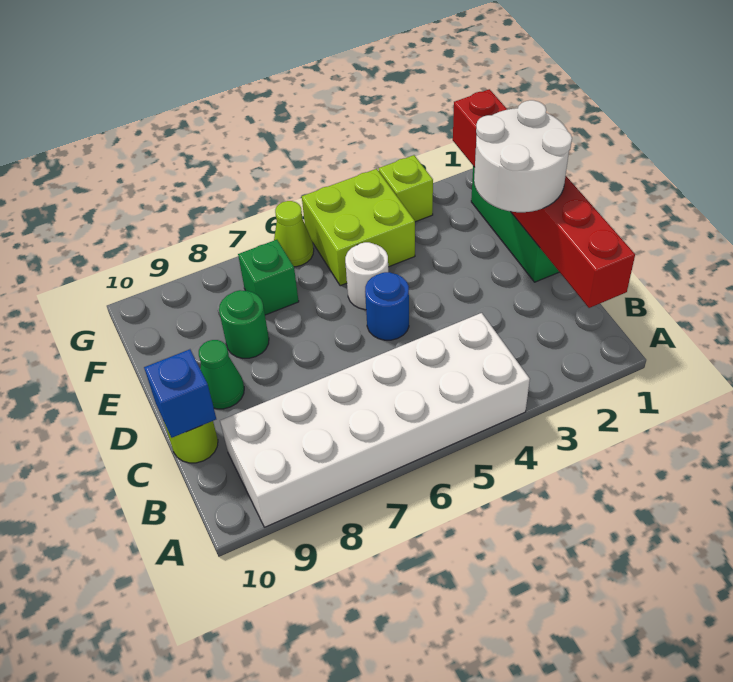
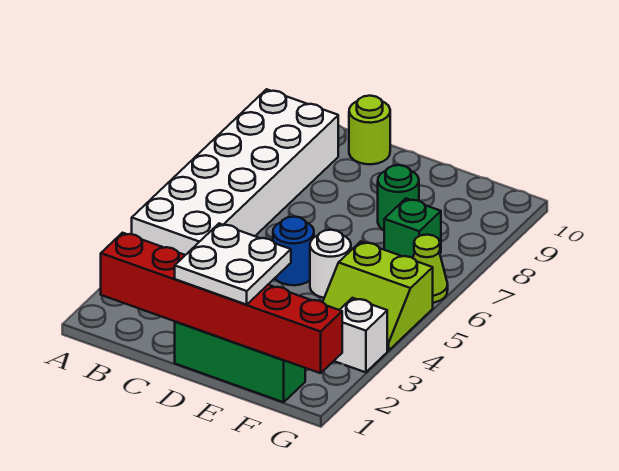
blue 1x1 brick [144,349,216,438] -> none
white 2x2 round brick [474,100,572,212] -> white 2x2 plate [175,224,291,305]
green 1x1 cone [199,340,244,409] -> none
lime 2x2 brick [302,169,415,286] -> lime 2x2 slope [323,241,433,351]
lime 1x1 brick [379,155,433,222] -> white 1x1 brick [334,298,387,372]

